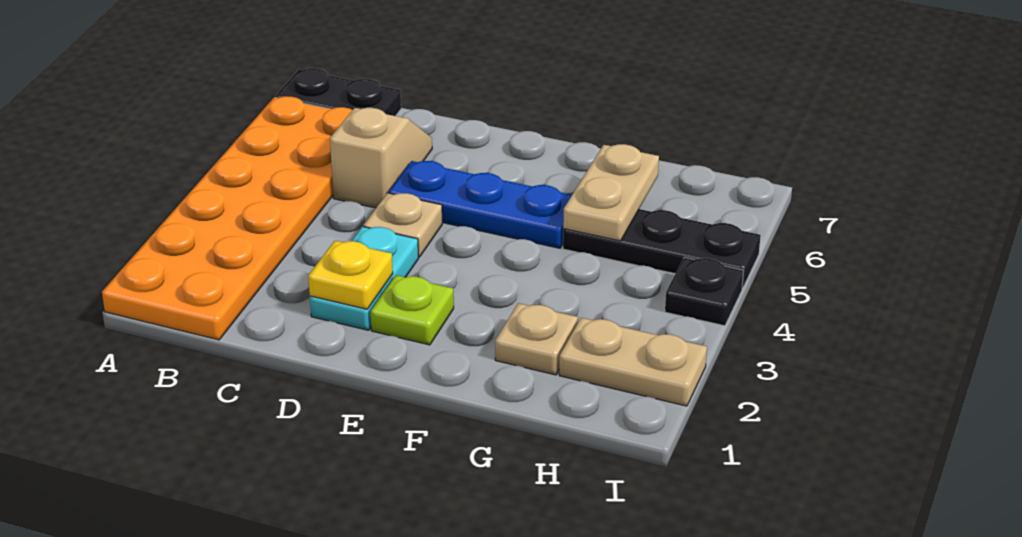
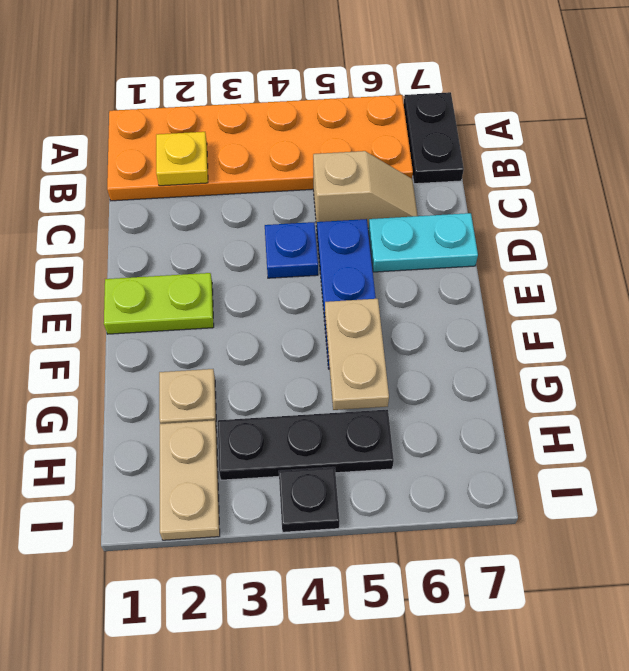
cyan 1x2 plate [310,227,419,330] -> cyan 1x2 plate moved to [369,213,478,272]
yellow 1x1 plate [308,241,393,309] -> yellow 1x1 plate moved to [156,132,208,186]
tan 1x1 plate [364,193,442,257] -> blue 1x1 plate [265,222,318,278]
lime 1x1 plate [371,275,454,345] -> lime 1x2 plate [104,273,214,334]
black 1x3 plate [563,209,761,288] -> black 1x3 plate turned to [218,410,394,480]
tan 1x2 plate [563,144,659,241] -> tan 1x2 plate turned to [325,299,389,410]

